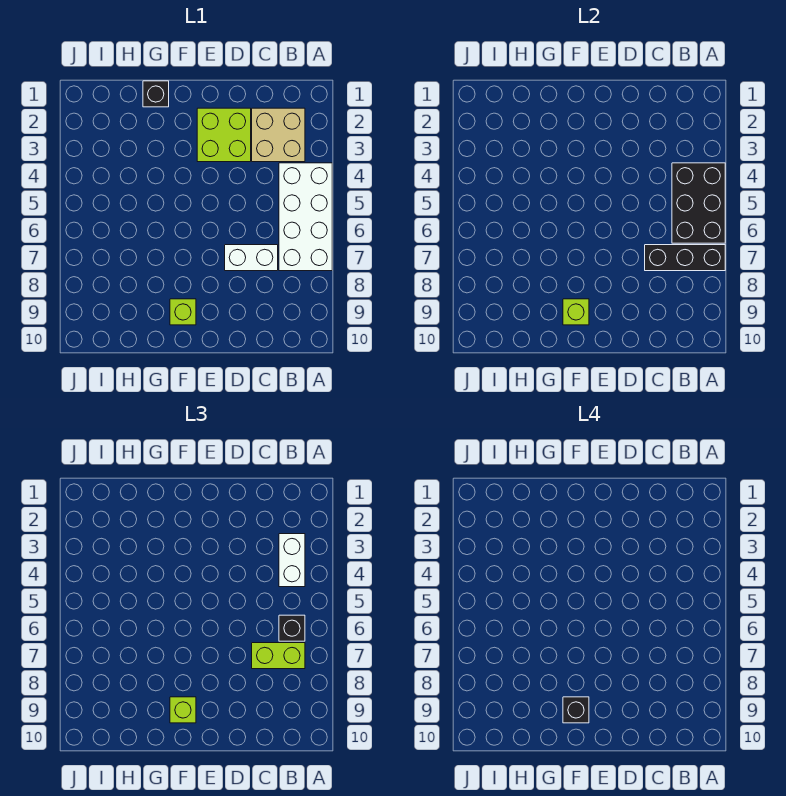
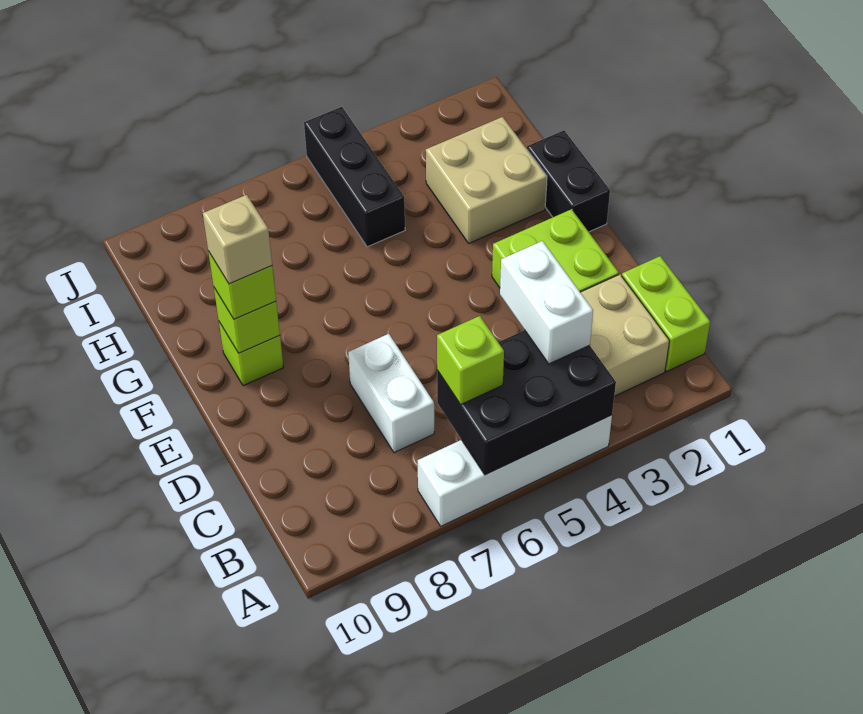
white 2x4 brick [279,163,332,271] -> white 1x4 brick [418,415,612,526]
black 1x3 brick [645,245,725,271] -> black 1x3 brick moved to [304,107,405,247]
white 1x2 brick [279,534,305,587] -> white 1x2 brick turned to [500,241,593,364]
black 1x1 brick [279,615,305,641] -> lime 1x1 brick [437,316,504,405]
lime 1x2 brick [252,643,305,669] -> lime 1x2 brick moved to [622,256,710,371]
black 1x1 brick [563,697,589,723] -> tan 1x1 brick [203,195,272,284]
black 1x1 brick [143,81,169,107] -> black 1x2 brick [527,130,610,232]
none -> tan 2x2 brick [426,117,547,243]

